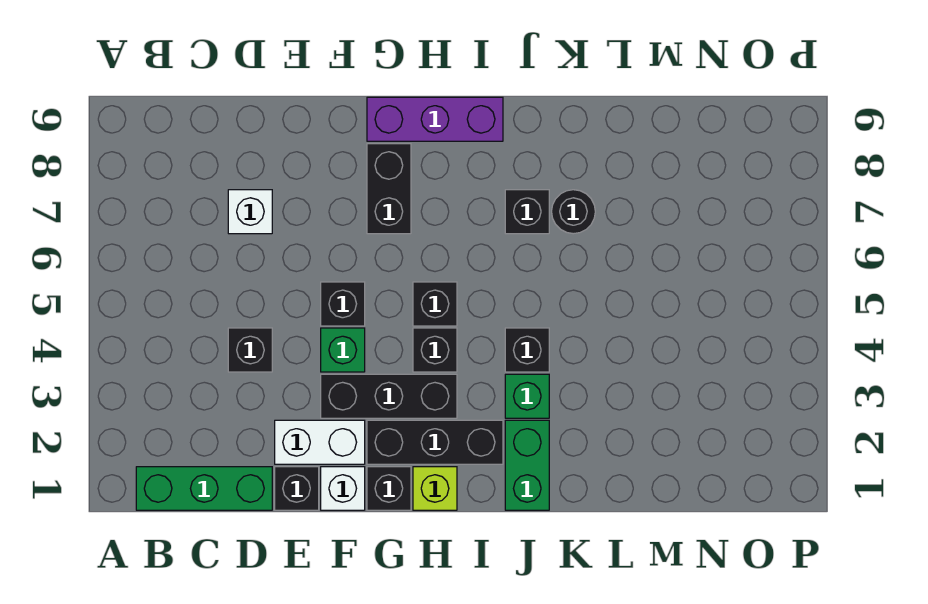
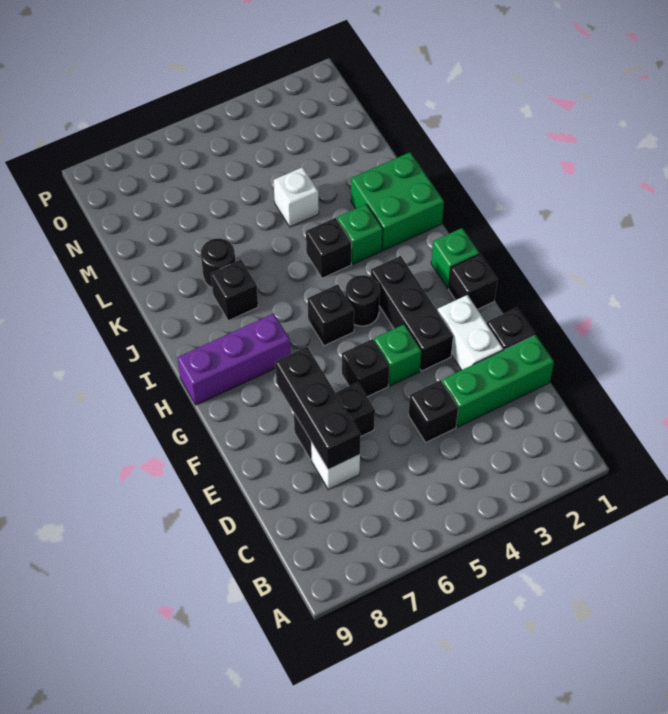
green 1x3 brick [136,467,272,510] -> green 1x3 brick turned to [442,335,554,427]
white 1x1 brick [321,467,365,510] -> white 1x1 brick moved to [274,167,319,227]
black 1x3 brick [367,420,503,464] -> black 1x3 brick moved to [275,347,361,470]
black 1x2 brick [367,144,411,234] -> black 1x2 brick moved to [294,382,375,460]
purple 1x3 brick [367,97,503,141] -> purple 1x3 brick turned to [177,313,291,405]
lime 1x1 brick [413,467,457,510] -> green 1x1 brick [431,228,479,289]
black 1x1 brick [413,328,457,372] -> black 1x1 round brick [346,275,380,326]
green 1x2 brick [505,420,549,510] -> green 2x2 brick [351,152,444,250]

